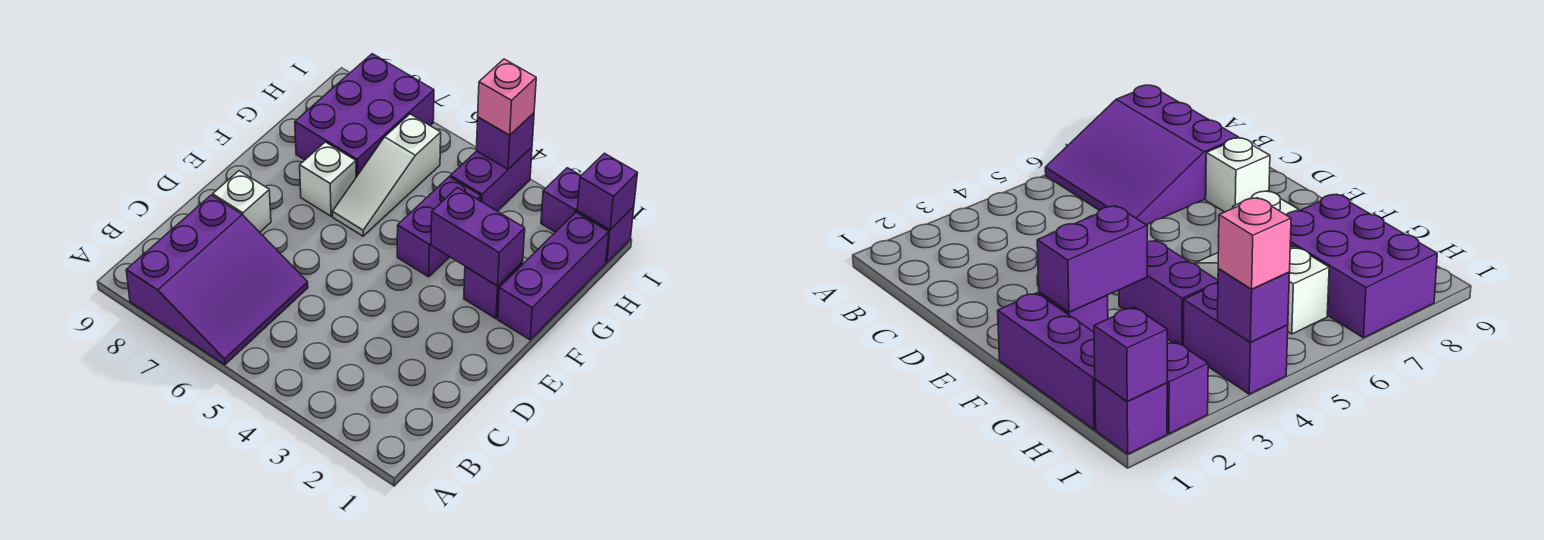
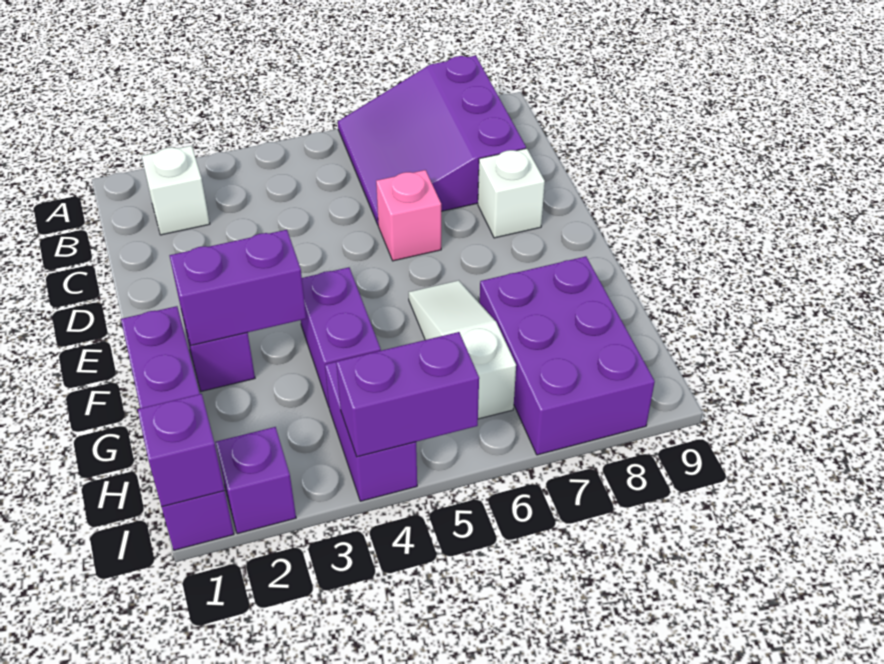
white 1x1 brick [300,142,356,216] -> white 1x1 brick moved to [142,146,210,235]
purple 1x1 brick [476,113,534,169] -> purple 1x2 brick [336,332,479,457]
pink 1x1 brick [478,59,536,135] -> pink 1x1 brick moved to [376,170,441,261]

